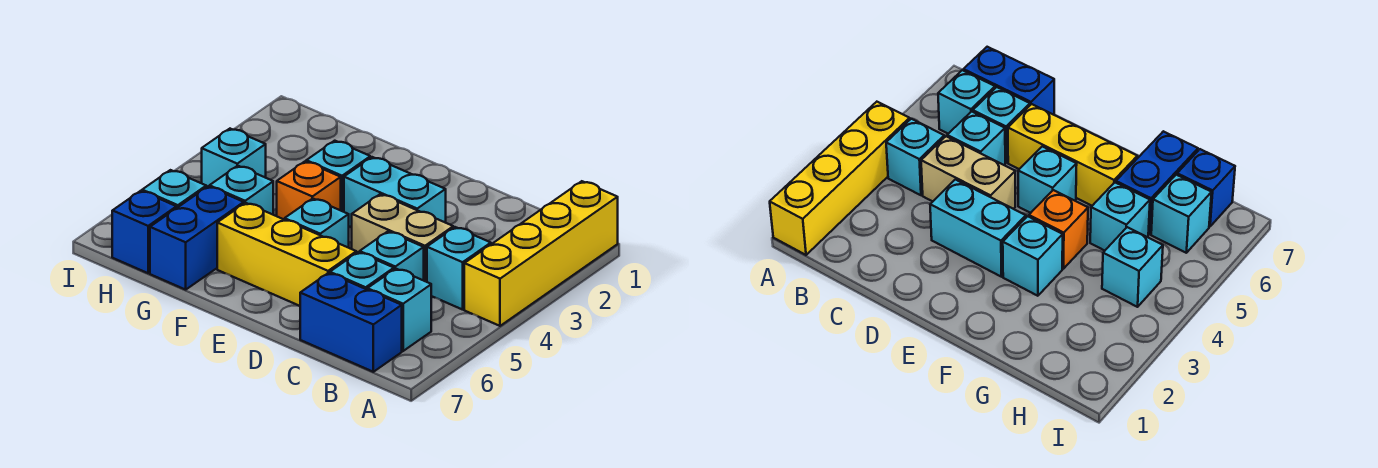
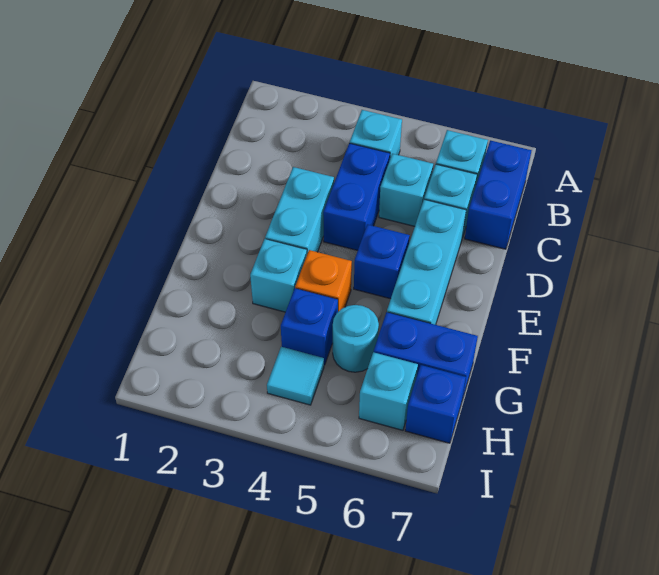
yellow 1x4 brick [464,181,618,326] -> none
tan 1x2 brick [352,194,453,282] -> blue 1x2 brick [323,143,390,251]
yellow 1x3 brick [217,203,356,306] -> cyan 1x3 brick [387,199,466,325]
cyan 1x1 brick [285,199,349,248] -> blue 1x1 brick [354,224,410,299]
none -> blue 1x1 brick [281,288,338,365]
cyan 1x1 brick [209,166,273,215] -> cyan 1x1 round brick [333,305,379,372]
cyan 1x1 brick [202,129,266,187] -> cyan 1x1 tile [267,347,324,405]

